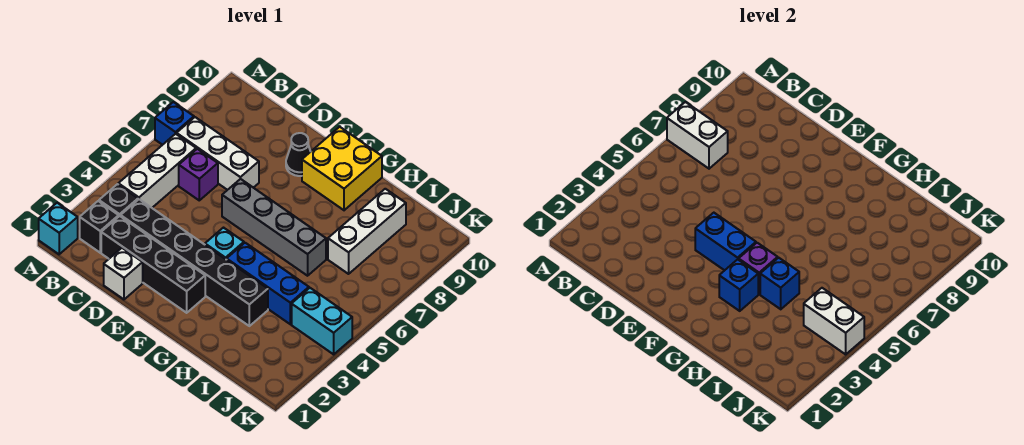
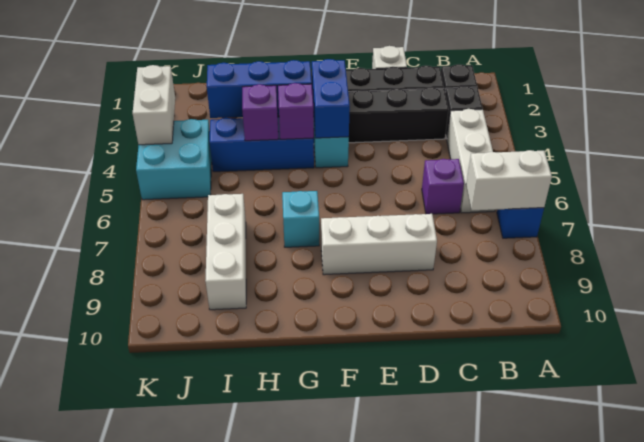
cyan 1x1 brick [39,203,78,254] -> cyan 1x1 brick moved to [282,191,319,247]
white 1x3 brick [177,117,259,190] -> white 1x3 brick moved to [321,214,437,275]
blue 1x2 brick [695,213,756,270] -> blue 1x2 brick turned to [312,59,350,138]
grey 1x4 brick [222,179,326,276] -> none
black 1x1 cone [286,133,311,176] -> none
yellow 2x2 brick [302,127,382,210] -> none
blue 1x1 brick [719,259,758,311] -> blue 1x3 brick [207,60,312,118]
blue 1x1 brick [760,258,799,309] -> purple 1x1 brick [242,84,278,141]
cyan 1x2 brick [292,288,352,354] -> cyan 2x2 brick [136,119,212,200]
white 1x2 brick [804,288,864,354] -> white 1x2 brick turned to [133,65,175,145]

